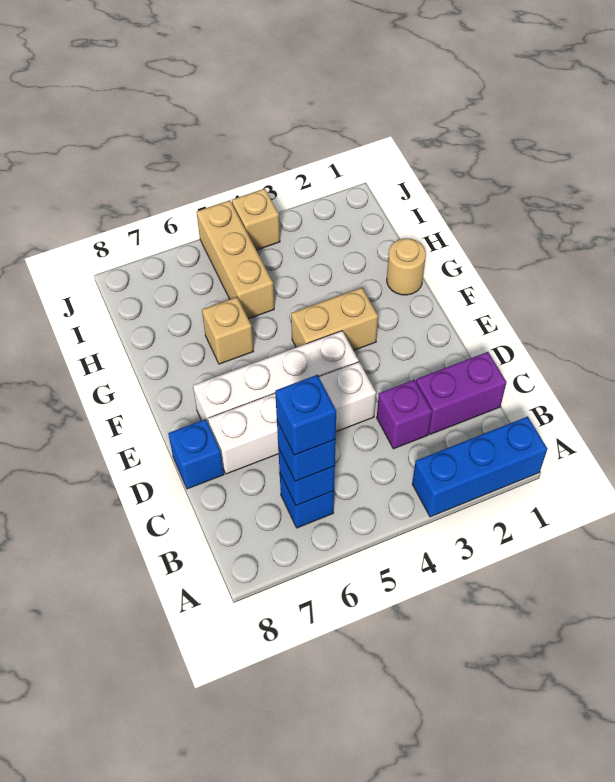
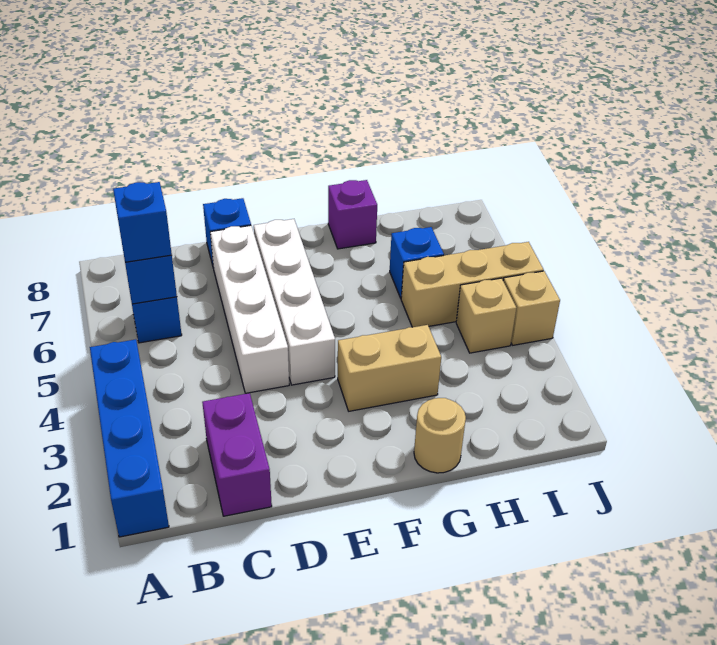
blue 1x3 brick [412,416,548,517] -> blue 1x4 brick [90,339,169,537]
blue 1x1 brick [275,375,336,455] -> blue 1x1 brick moved to [390,227,444,298]
purple 1x1 brick [377,380,432,449] -> purple 1x1 brick moved to [328,180,377,249]
tan 1x2 brick [291,288,378,351] -> tan 1x2 brick turned to [338,325,441,411]
tan 1x1 brick [202,297,253,364] -> tan 1x1 brick moved to [456,278,516,353]

